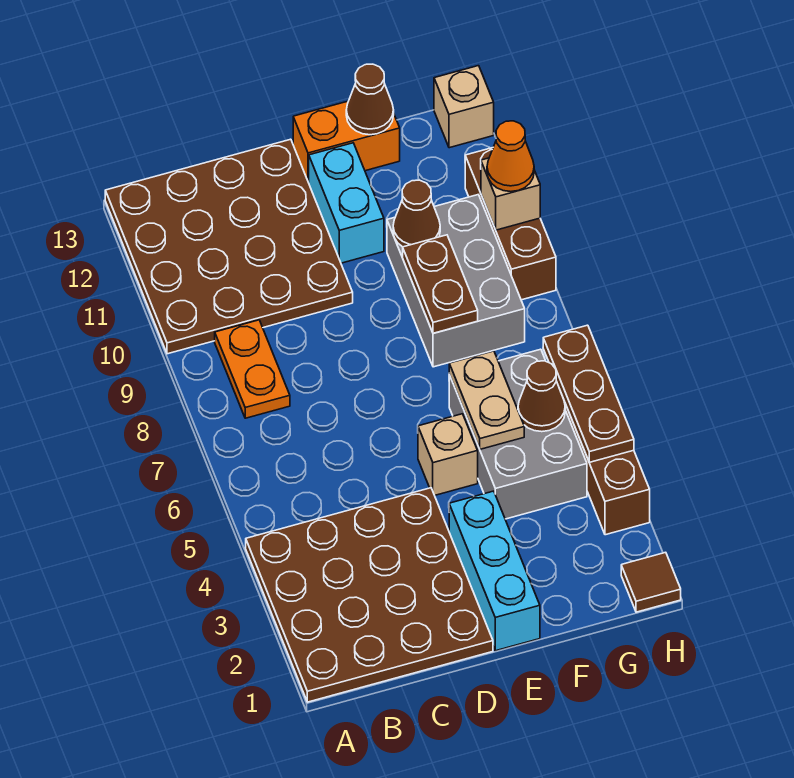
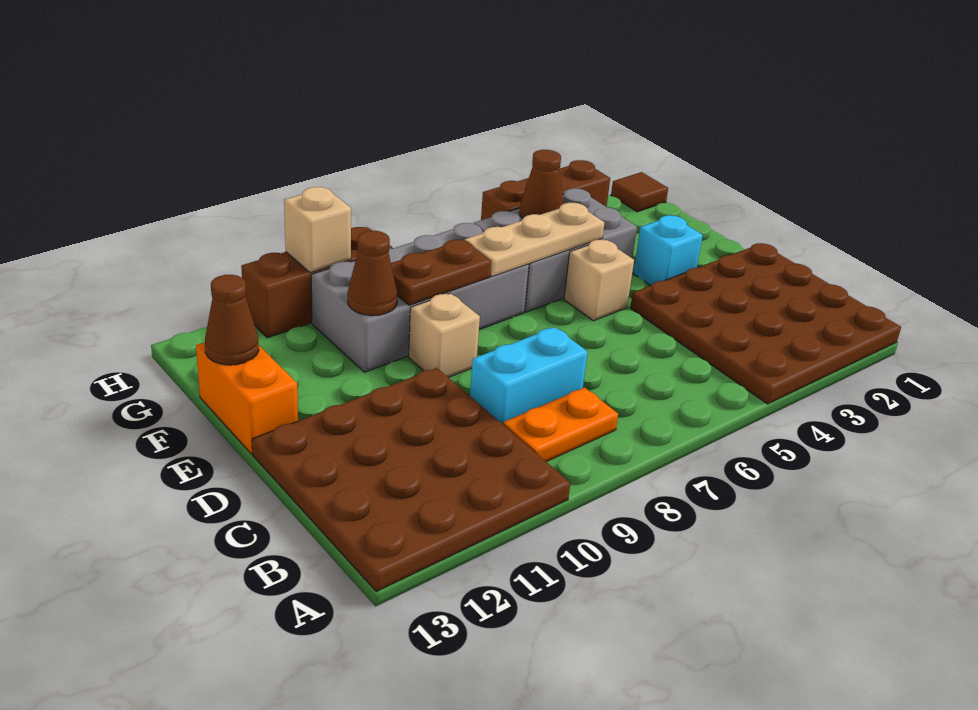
cyan 1x3 brick [449,491,540,651] -> cyan 1x1 brick [633,215,703,285]
cyan 1x2 brick [309,143,384,263] -> cyan 1x2 brick moved to [470,327,588,424]
tan 1x2 plate [449,351,524,449] -> tan 1x3 plate [465,203,605,277]
grey 2x3 brick [387,195,525,367] -> grey 2x4 brick [311,223,529,372]
brown 1x3 plate [543,325,634,462] -> none
orange 1x1 cone [487,121,534,192] -> none
tan 1x1 brick [434,66,494,148] -> tan 1x1 brick moved to [409,293,480,377]

